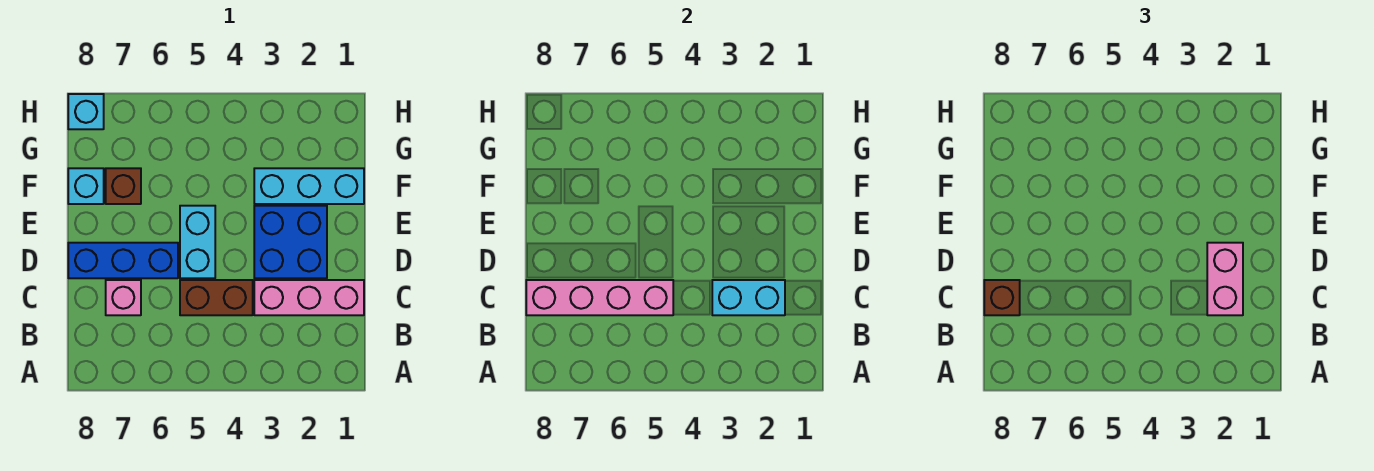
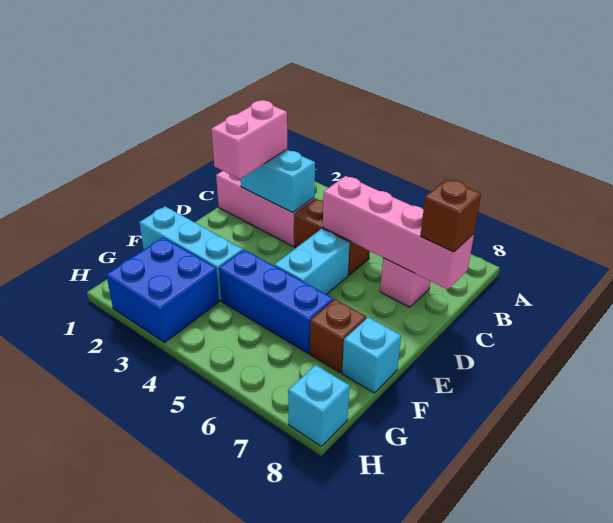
blue 2x2 brick [254,206,327,278] -> blue 2x2 brick moved to [106,237,219,342]
blue 1x3 brick [68,243,178,278] -> blue 1x3 brick moved to [219,250,333,353]

